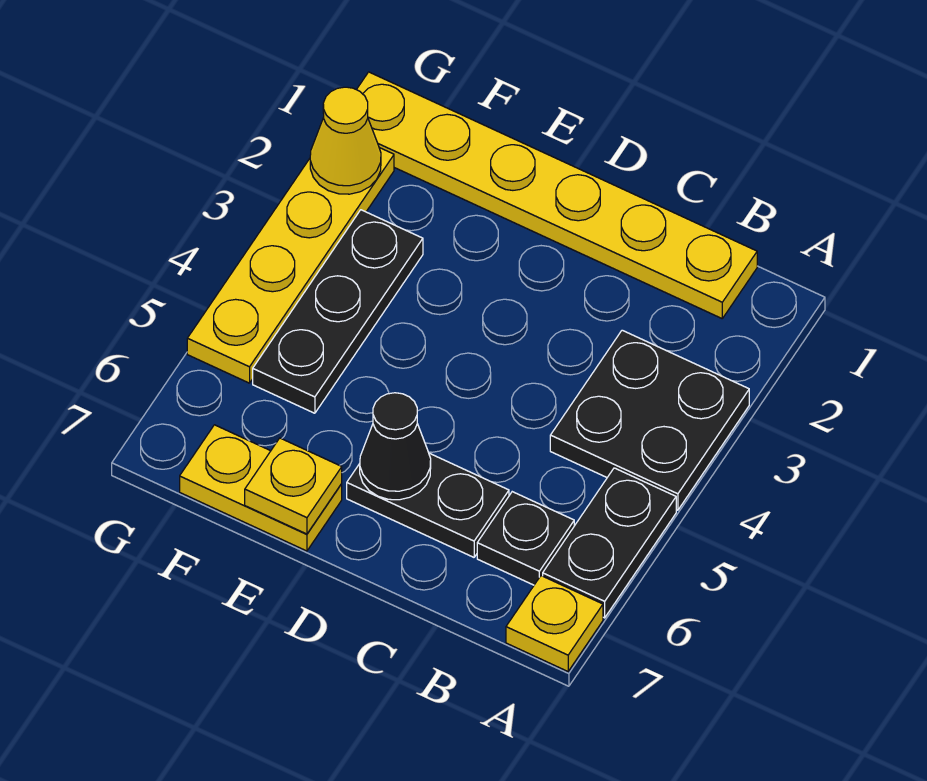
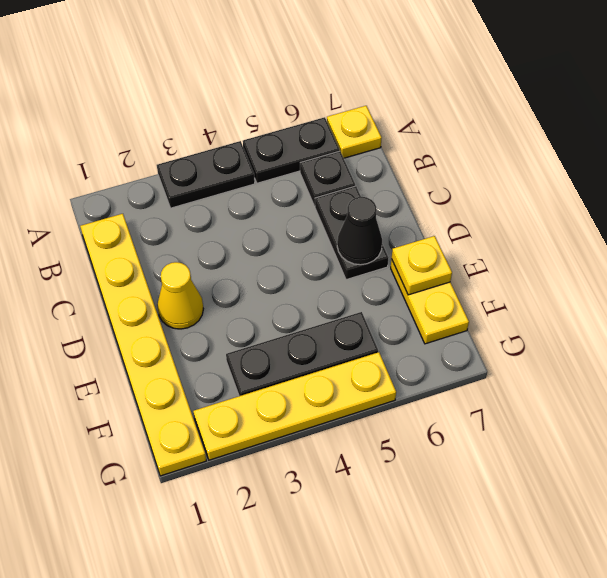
black 2x2 plate [550,330,749,510] -> black 1x2 plate [157,141,255,208]
yellow 1x1 cone [310,87,381,194] -> yellow 1x1 cone moved to [157,262,203,329]

